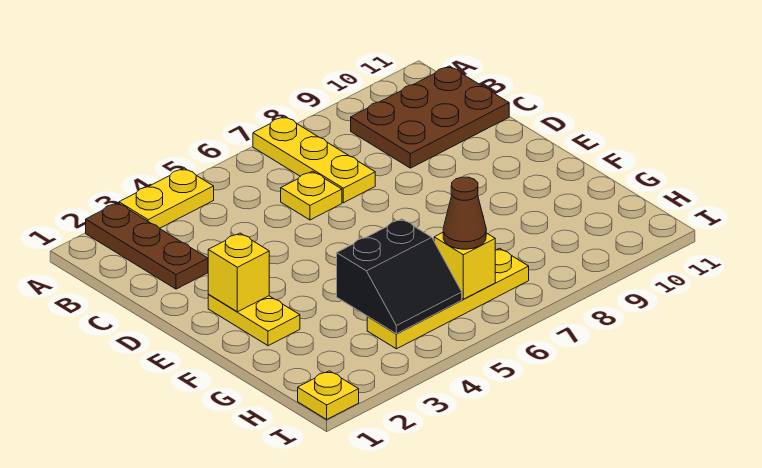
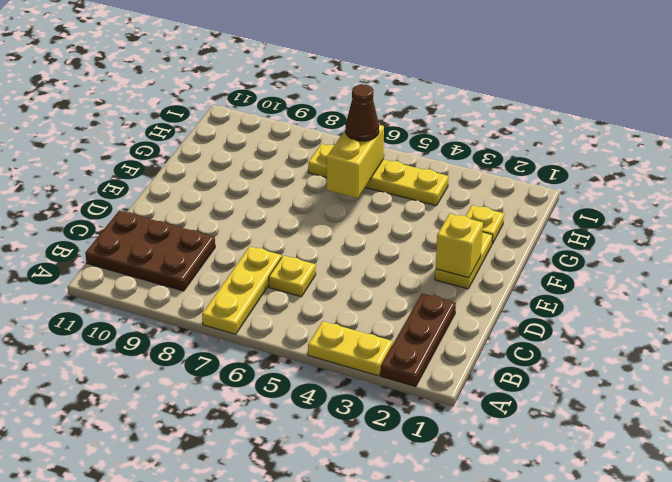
black 2x2 slope [337,219,462,334] -> none
yellow 1x1 brick [434,233,495,299] -> yellow 1x2 brick [327,125,384,198]
yellow 1x1 plate [298,371,359,419] -> yellow 1x1 plate moved to [466,205,504,244]

